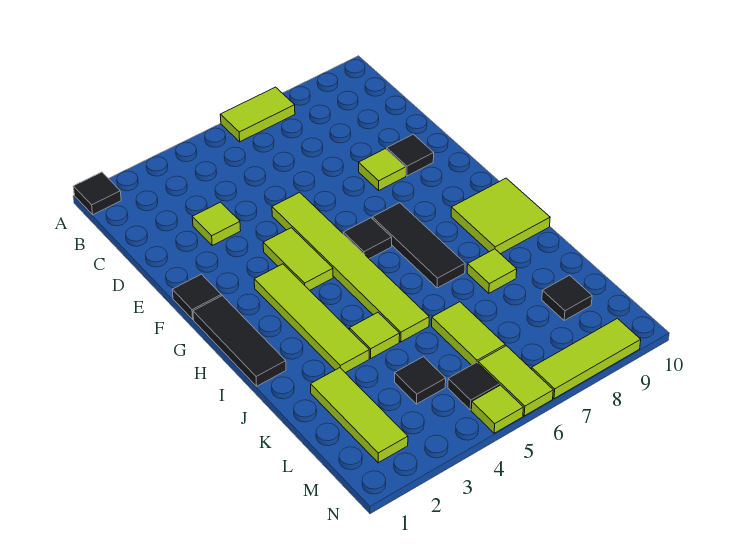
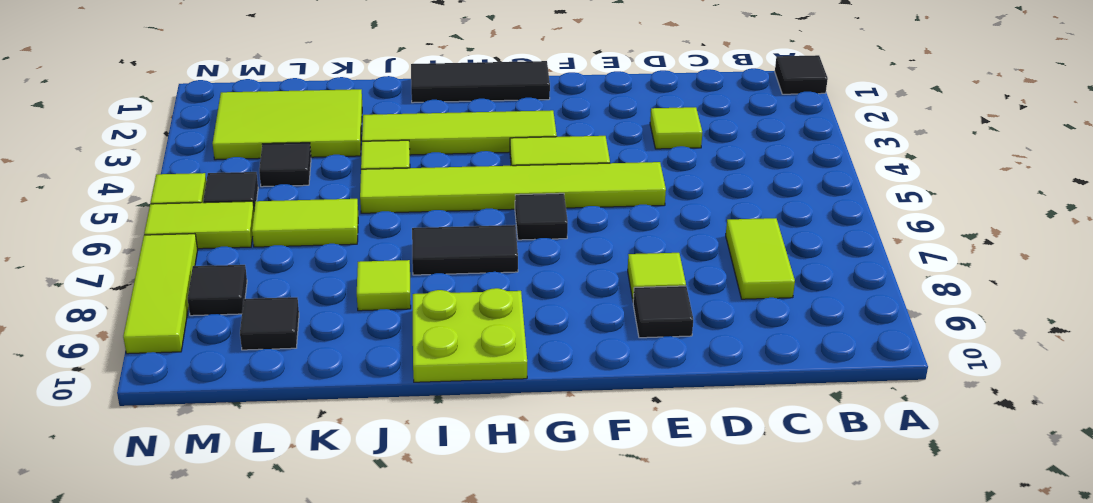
lime 1x2 tile [220,87,295,142] -> lime 1x2 tile moved to [726,218,795,299]
black 1x1 tile [172,274,221,319] -> black 1x1 tile moved to [188,265,247,316]
black 1x3 tile [372,203,465,288] -> black 1x2 tile [412,225,518,275]
lime 2x2 tile [451,178,550,254] -> lime 2x2 plate [413,288,527,382]
lime 1x3 tile [311,368,408,463] -> lime 2x3 tile [213,89,362,160]

